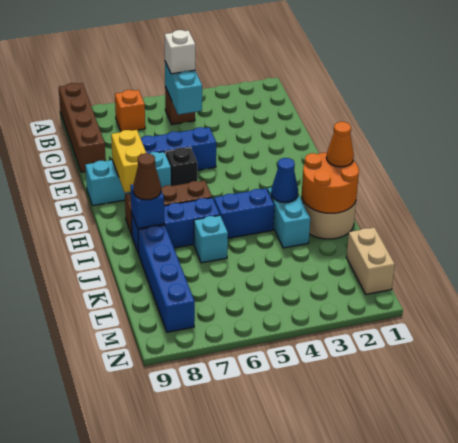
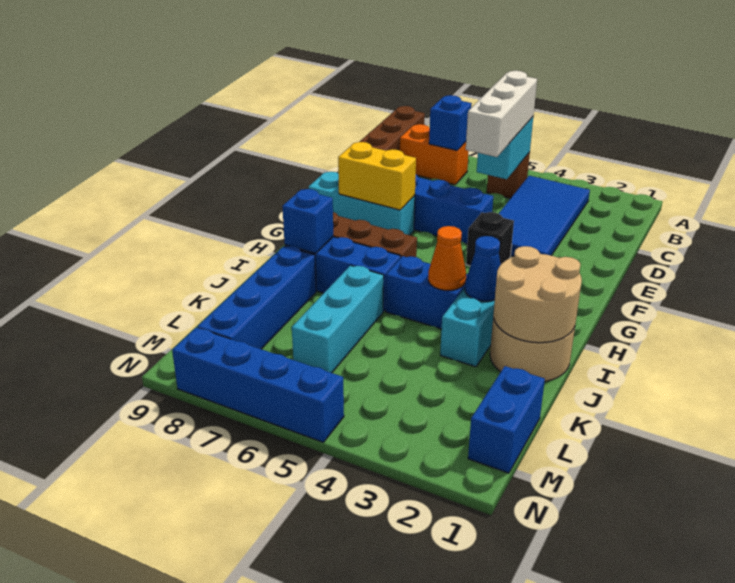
none -> blue 2x4 tile [499,176,590,257]
white 1x1 brick [165,30,195,74] -> white 1x3 brick [466,71,537,157]
orange 1x1 brick [115,90,145,131] -> orange 1x2 brick [400,124,469,185]
none -> blue 1x1 brick [429,95,472,150]
black 1x1 brick [166,147,197,186] -> black 1x1 brick moved to [466,212,514,266]
yellow 1x2 brick [111,130,146,193] -> yellow 1x2 brick turned to [338,142,416,210]
orange 2x2 round brick [302,152,359,213] -> tan 2x2 round brick [494,246,582,343]
orange 1x1 cone [326,122,354,167] -> orange 1x1 cone moved to [428,226,466,290]
brown 1x1 cone [133,153,161,200] -> none
cyan 1x1 brick [194,215,228,263] -> cyan 1x3 brick [292,265,384,373]
tan 1x2 brick [346,227,395,294] -> blue 1x2 brick [468,366,545,473]
none -> blue 1x4 brick [172,327,344,442]

